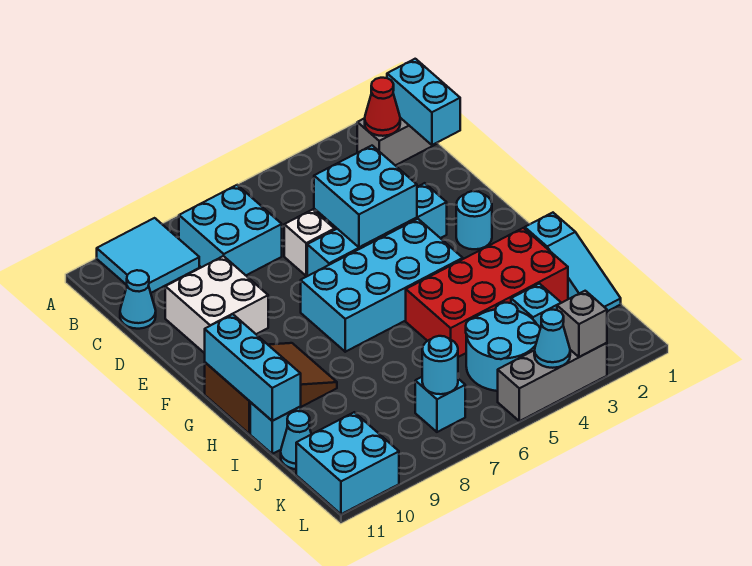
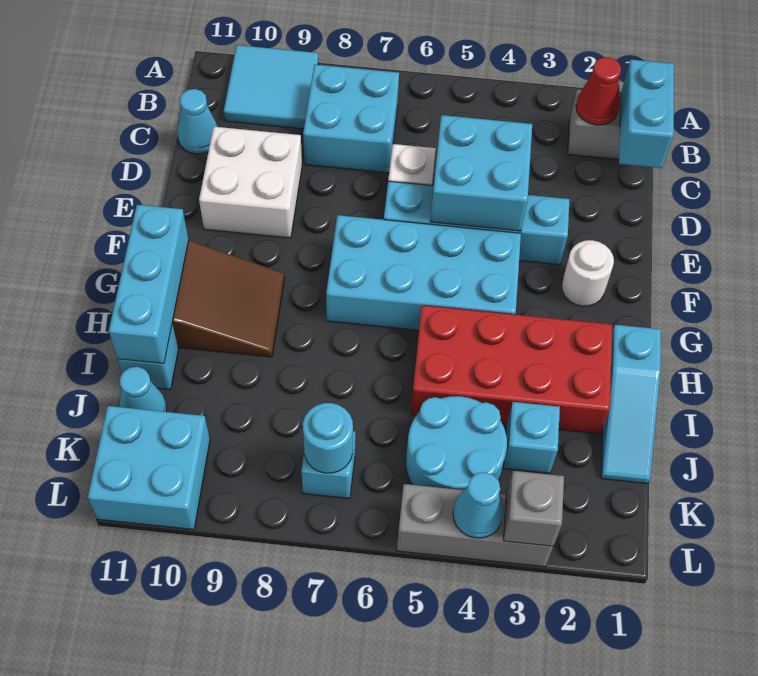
cyan 1x1 round brick [456,191,492,249] -> white 1x1 round brick [561,240,614,306]

